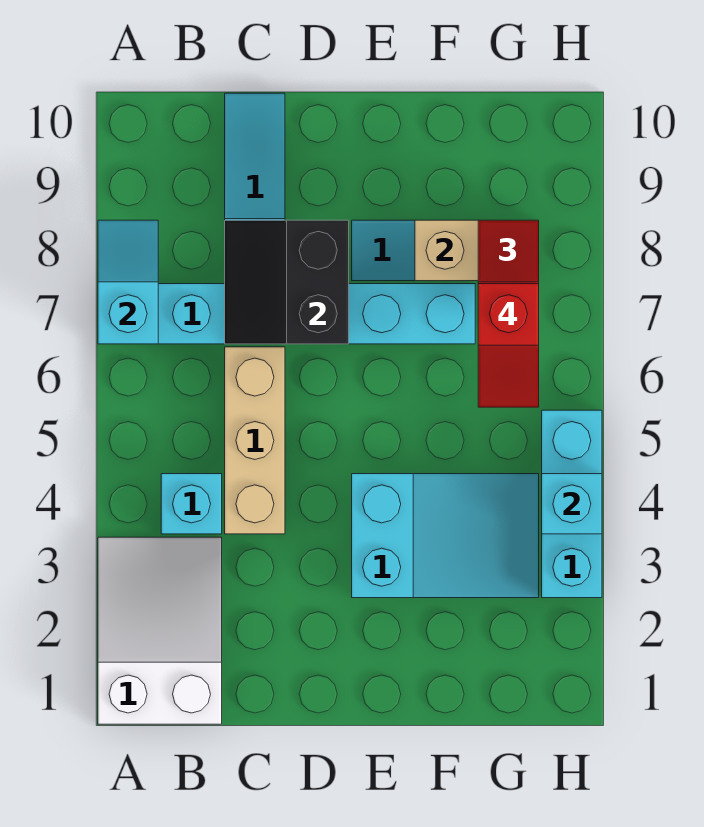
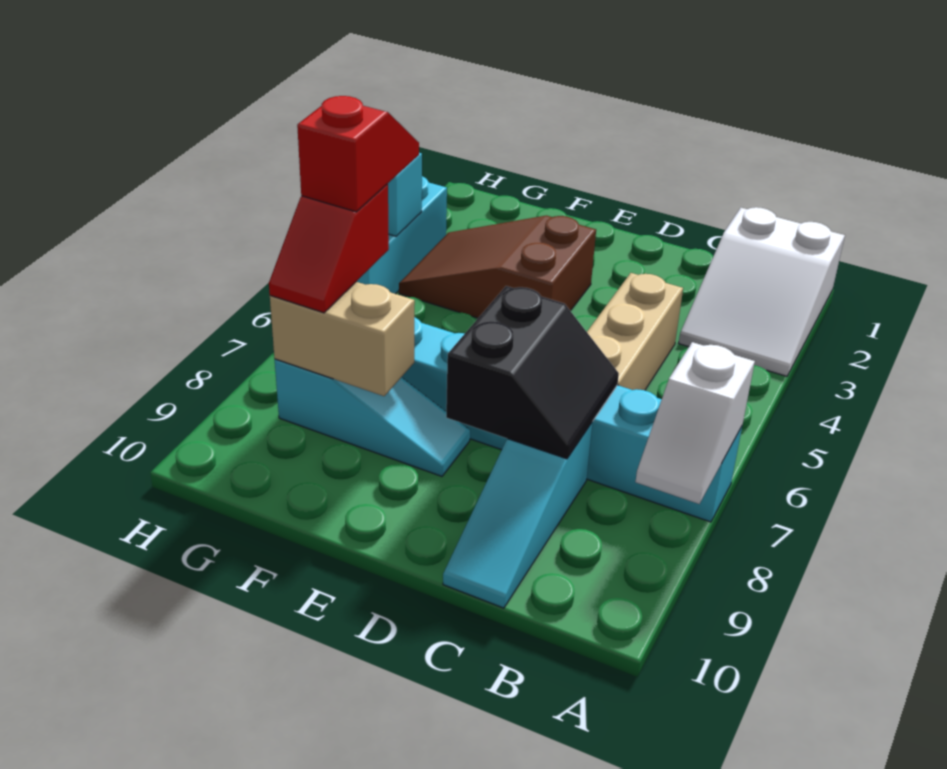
cyan 1x2 slope [98,220,158,344] -> white 1x2 slope [635,342,755,504]
cyan 1x1 brick [161,474,222,534] -> none
cyan 2x3 slope [352,474,539,598] -> brown 2x3 slope [399,216,596,318]

